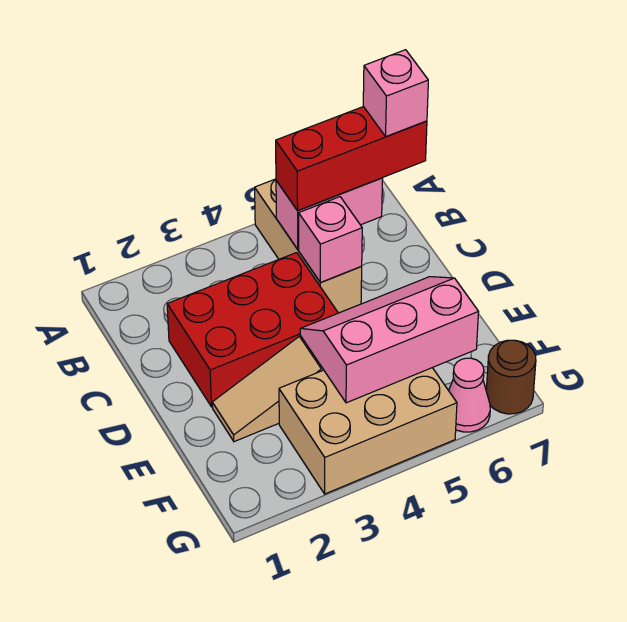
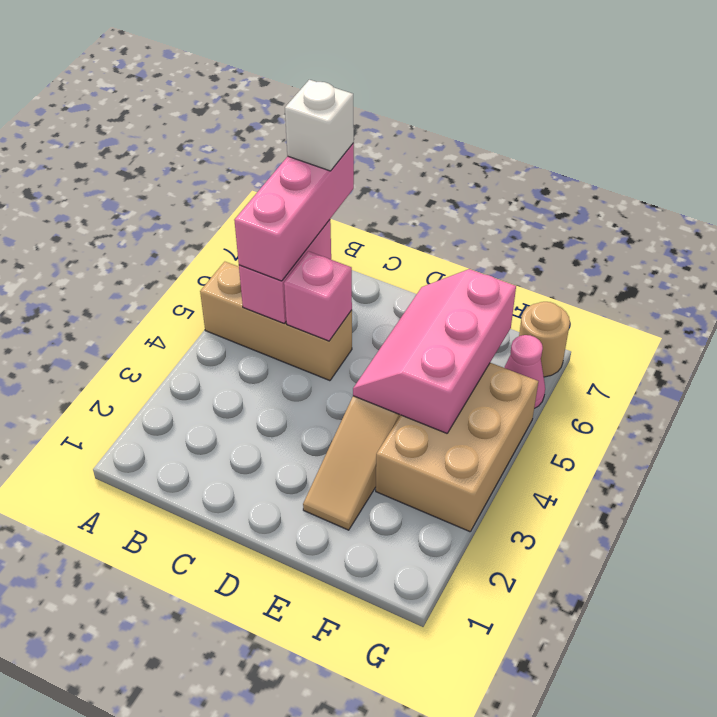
red 1x3 brick [276,107,427,211] -> pink 1x3 brick [234,143,354,281]
pink 1x1 brick [363,50,428,137] -> white 1x1 brick [285,80,354,171]
red 2x3 brick [167,253,338,407] -> none
brown 1x1 round brick [486,340,536,414] -> tan 1x1 round brick [519,302,570,377]

